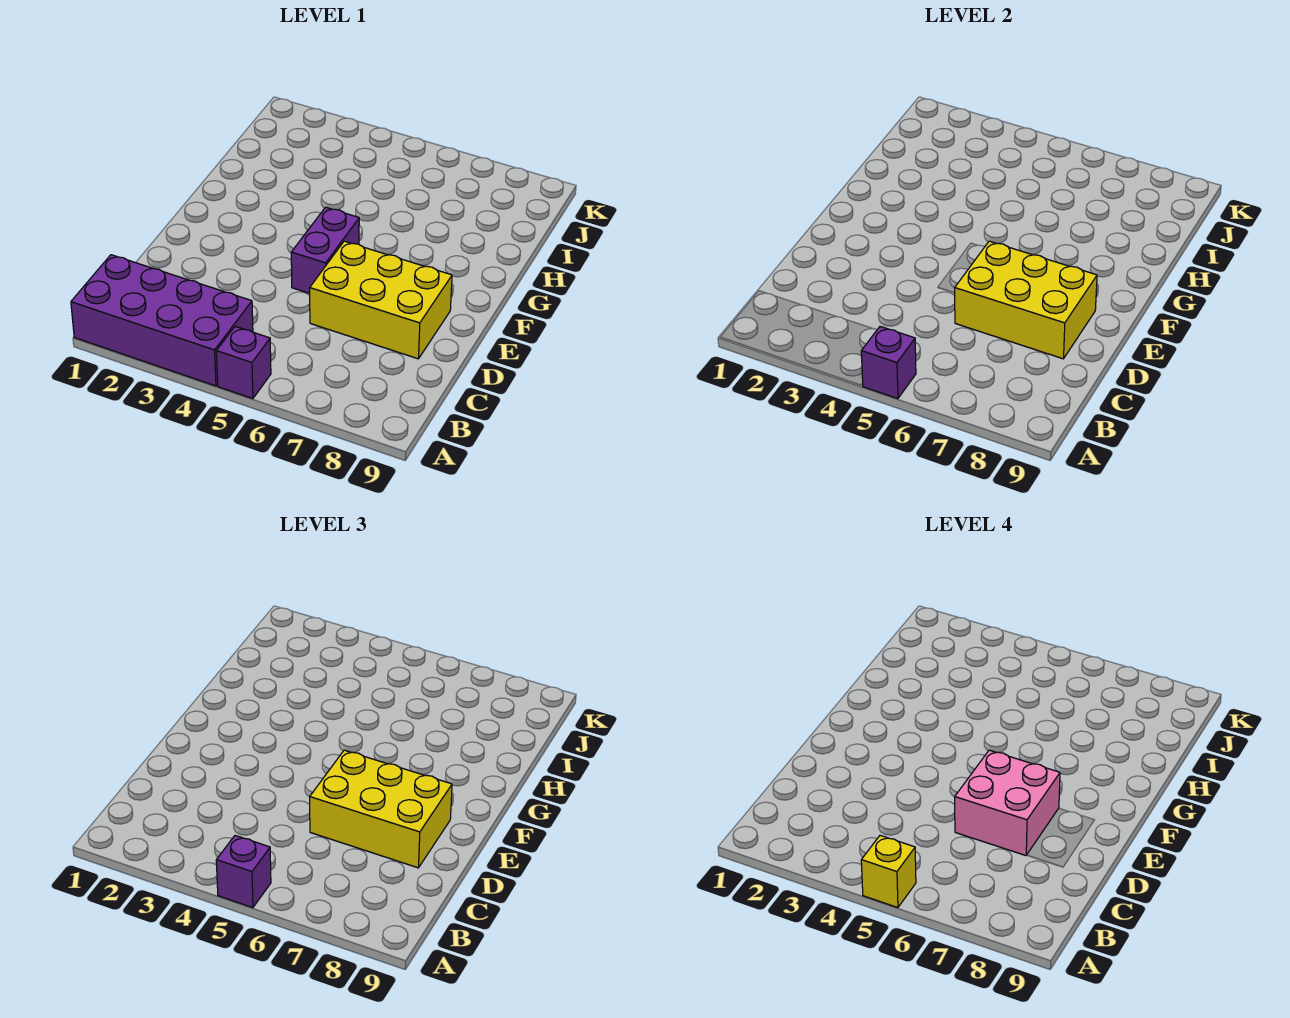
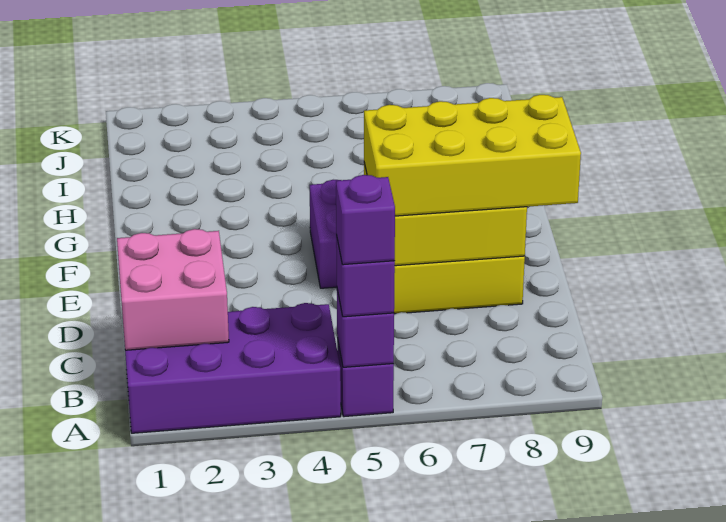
yellow 1x1 brick [861,836,916,908] -> purple 1x1 brick [336,175,395,265]
yellow 2x3 brick [310,750,452,868] -> yellow 2x4 brick [364,95,581,216]
pink 2x2 brick [955,750,1060,856] -> pink 2x2 brick moved to [117,229,229,350]

